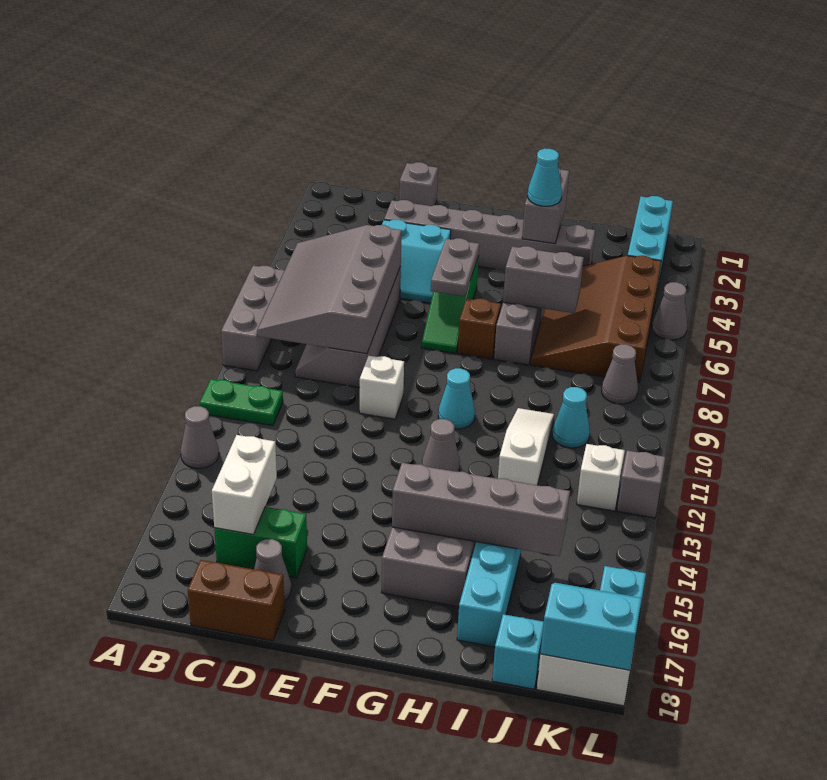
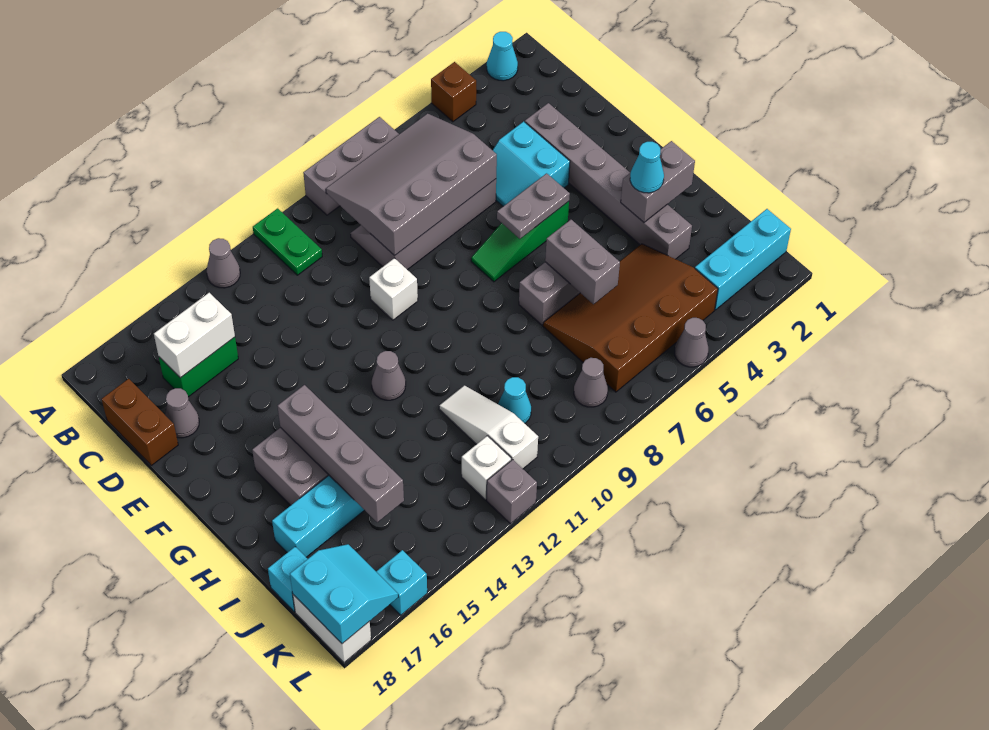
green 1x2 brick [214,507,307,578] -> green 1x2 brick turned to [159,337,238,397]
grey 1x1 brick [399,162,438,206] -> none
brown 1x1 brick [458,298,501,359] -> brown 1x1 brick moved to [431,62,476,122]
cyan 1x1 cone [438,368,475,429] -> cyan 1x1 cone moved to [487,32,518,81]
white 1x3 slope [498,408,554,485] -> white 1x3 slope turned to [439,386,538,469]

